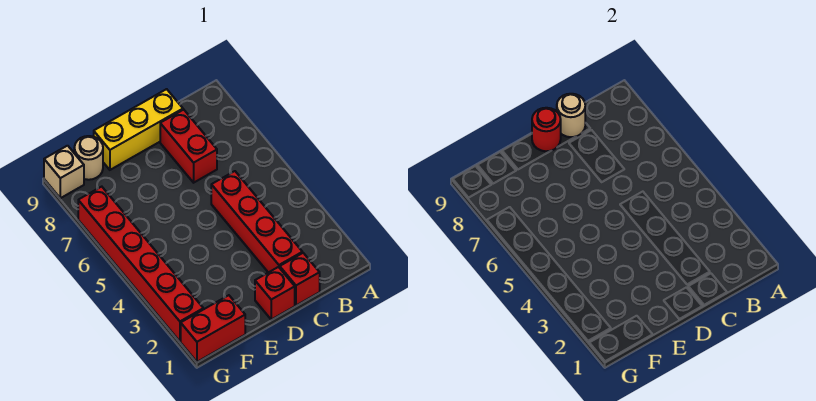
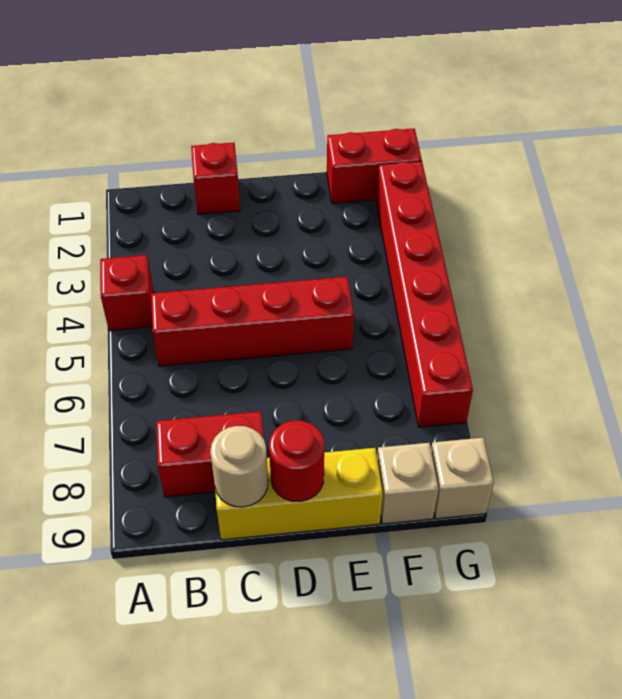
red 1x4 brick [211,171,302,273] -> red 1x4 brick turned to [151,277,354,366]
red 1x2 brick [160,110,217,183] -> red 1x2 brick turned to [156,411,264,497]
red 1x1 brick [255,267,295,320] -> red 1x1 brick moved to [100,255,154,331]
tan 1x1 round brick [74,136,103,180] -> tan 1x1 brick [377,443,438,524]

